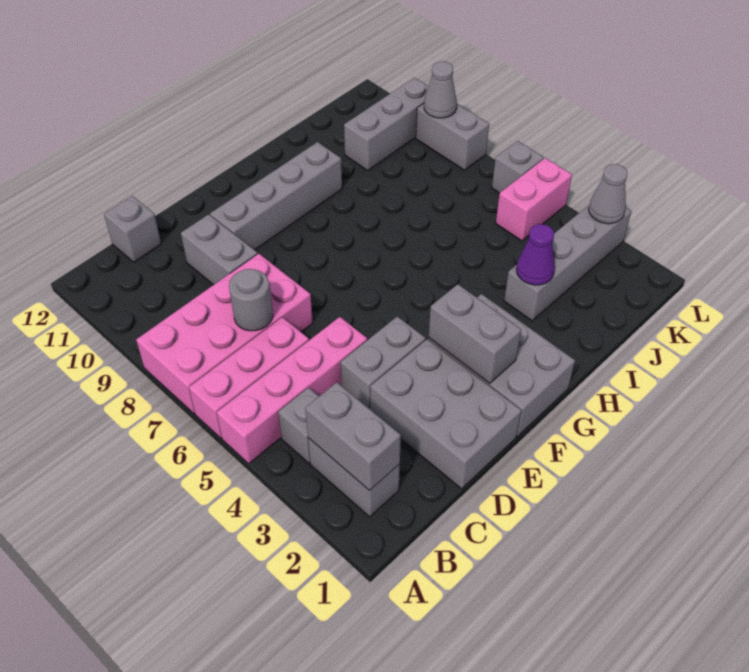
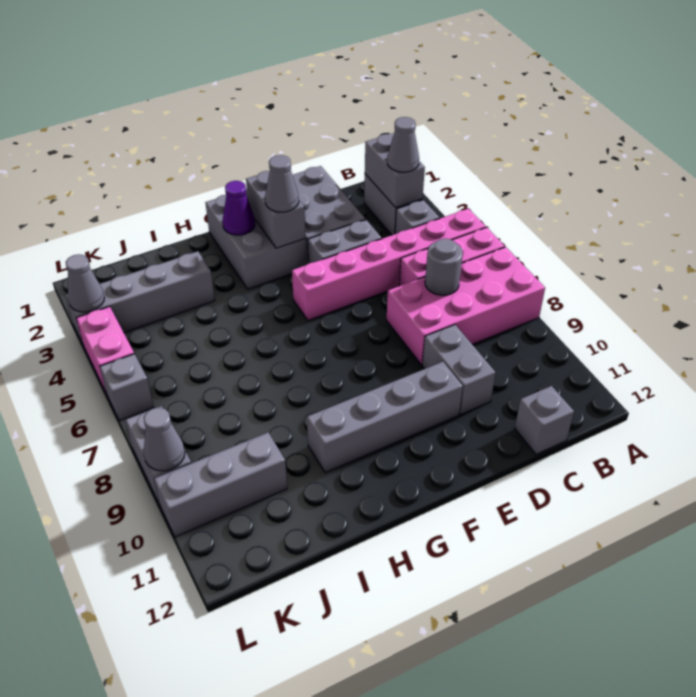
pink 1x4 brick [217,317,367,464] -> pink 1x6 brick [292,209,486,320]
none -> grey 1x1 cone [387,117,419,172]
none -> grey 1x1 cone [265,155,299,212]
purple 1x1 cone [516,224,555,285] -> purple 1x1 cone moved to [223,181,255,235]
pink 1x2 brick [496,158,572,241] -> pink 1x2 brick turned to [76,306,134,394]

